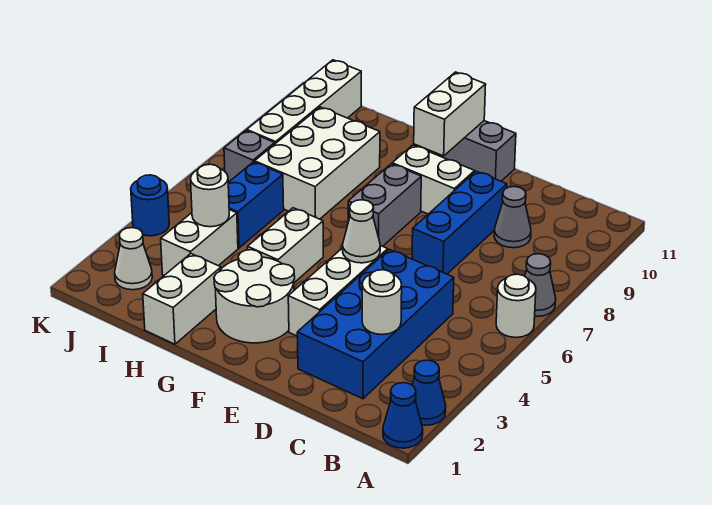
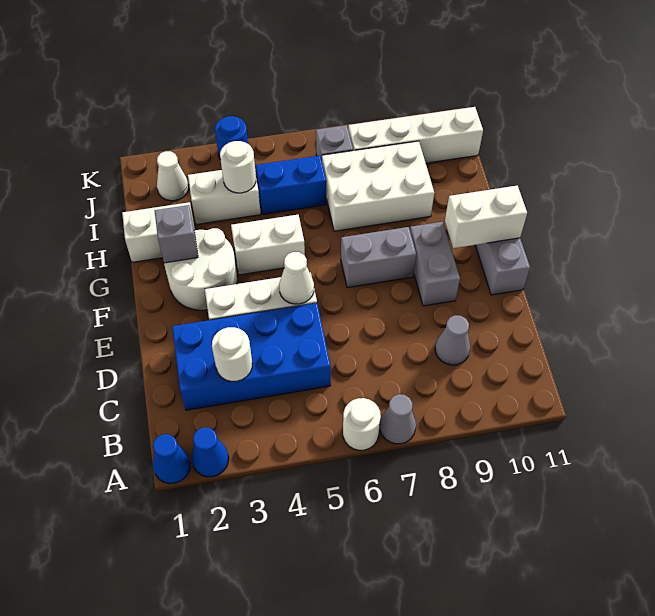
blue 1x3 brick [412,171,507,274] -> none
white 1x2 brick [392,145,475,214] -> grey 1x2 brick [410,222,460,306]
none -> grey 1x1 brick [155,205,198,263]

